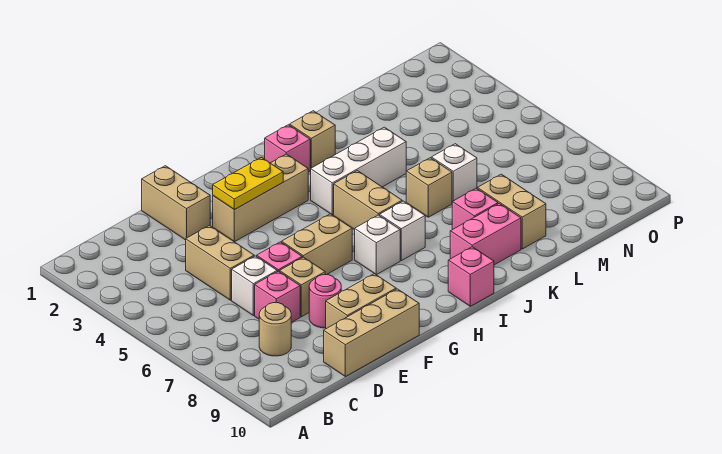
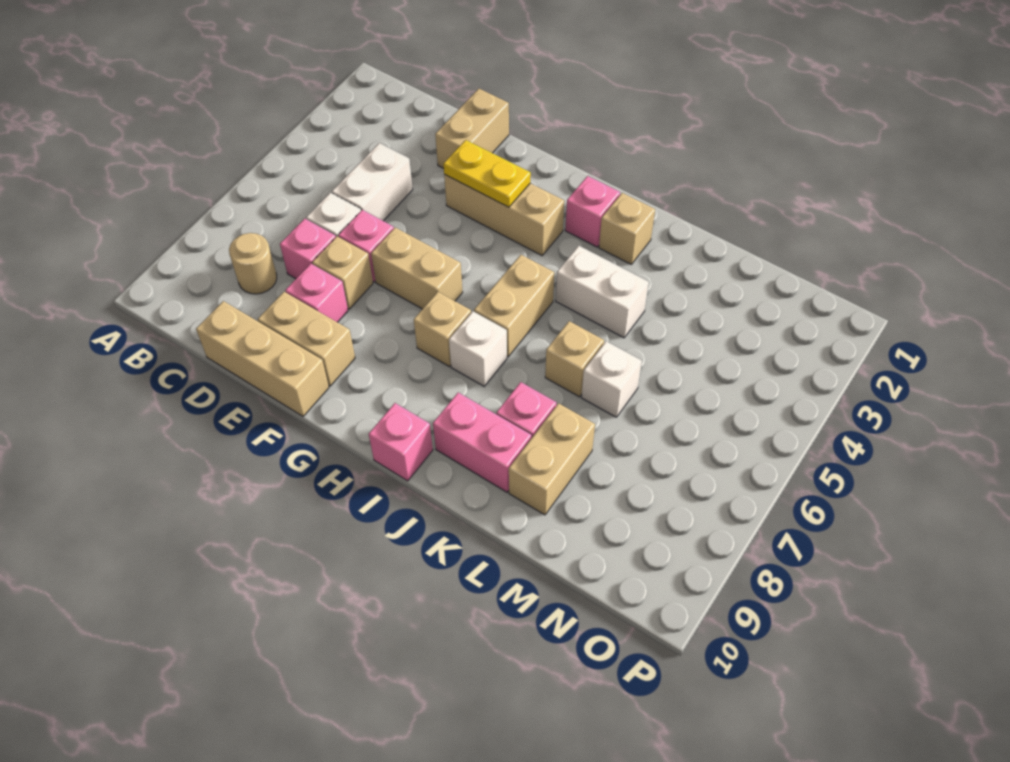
tan 1x2 brick [186,226,254,300] -> white 1x2 brick [332,143,413,221]
pink 1x1 round brick [309,275,341,328] -> pink 1x1 brick [285,264,348,322]
white 1x1 brick [355,215,400,275] -> tan 1x1 brick [414,292,471,366]
white 1x3 brick [311,127,406,215] -> white 1x2 brick [556,246,649,338]

